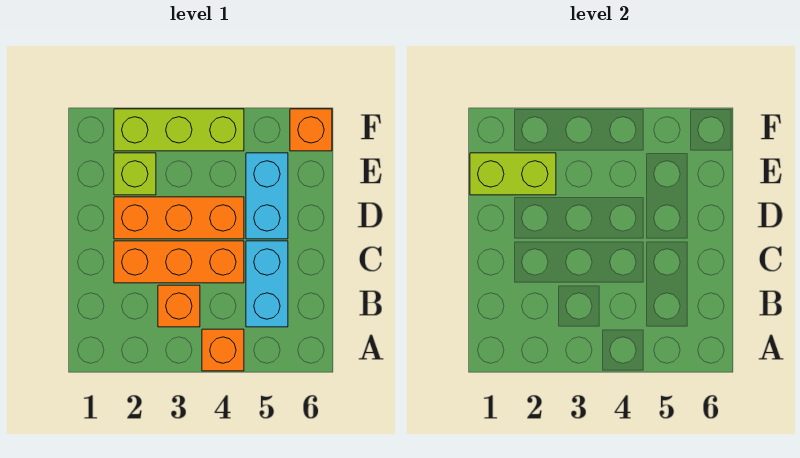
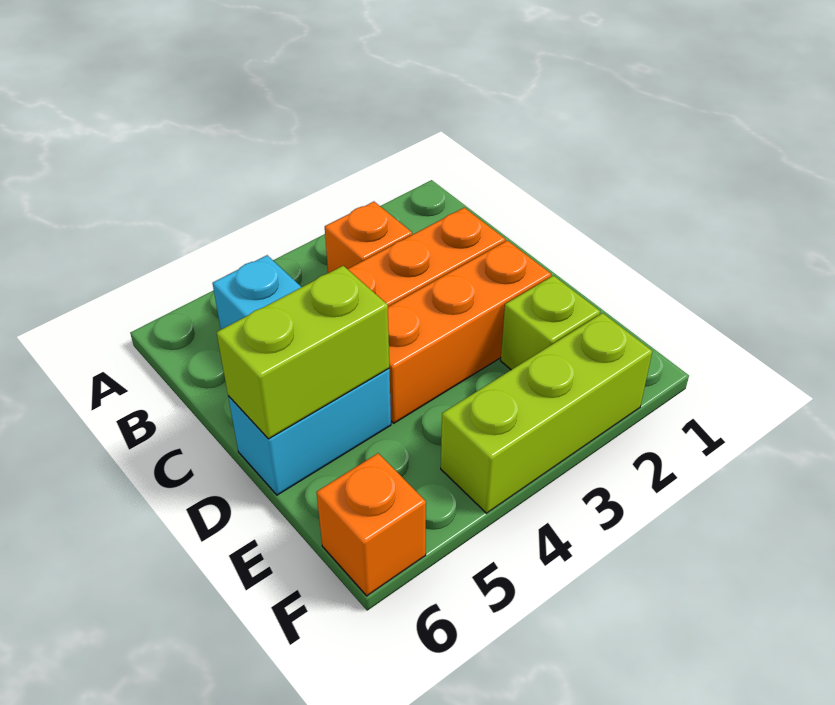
orange 1x1 brick [202,329,244,371] -> none
cyan 1x2 brick [246,153,288,239] -> cyan 1x2 brick turned to [228,369,391,495]
lime 1x2 brick [470,153,556,195] -> lime 1x2 brick moved to [217,266,389,439]

